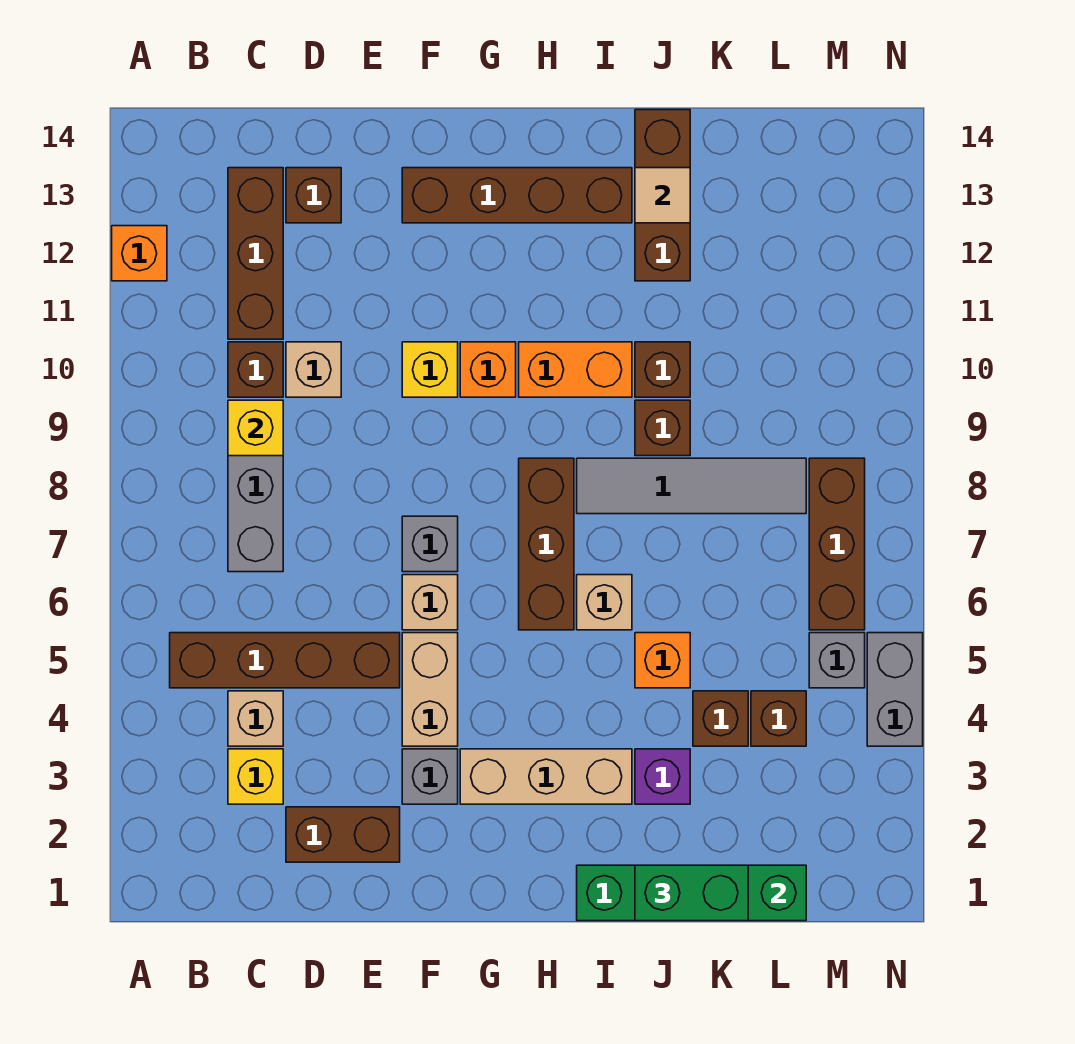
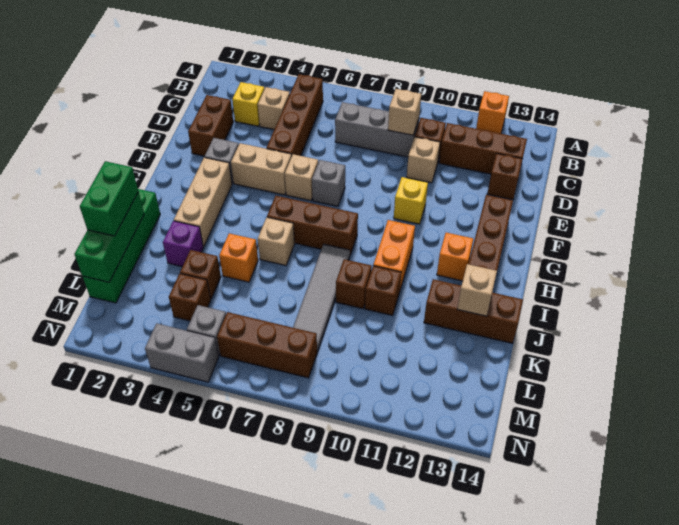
yellow 1x1 brick [228,400,283,456] -> tan 1x1 brick [388,89,421,135]
orange 1x1 brick [460,342,516,397] -> orange 1x1 brick moved to [437,233,473,281]
tan 1x1 tile [635,168,690,223] -> tan 1x1 brick [457,264,497,316]

